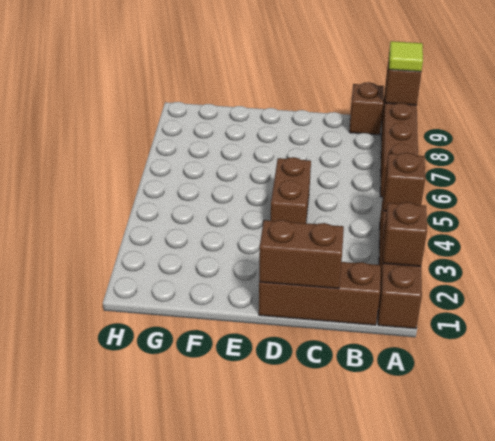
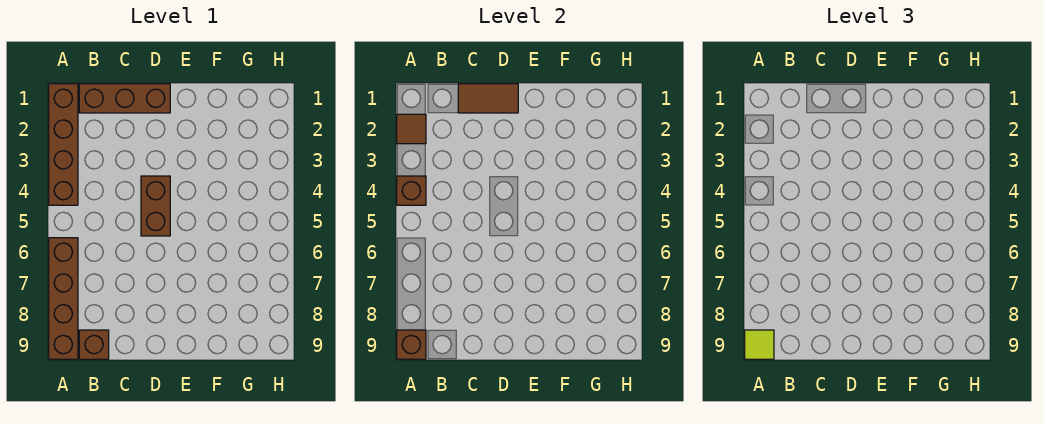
brown 1x1 brick [383,202,427,266] -> brown 1x1 tile [397,114,426,144]
brown 1x2 brick [259,220,344,289] -> brown 1x2 tile [458,84,518,113]

